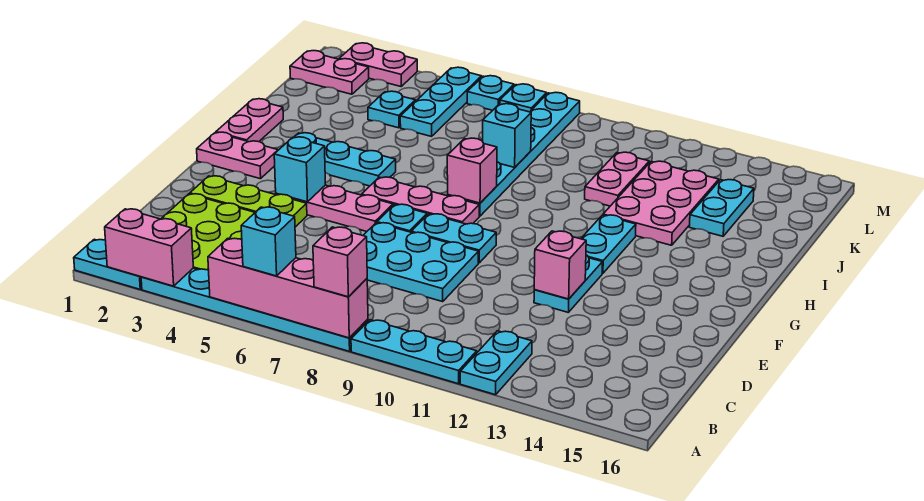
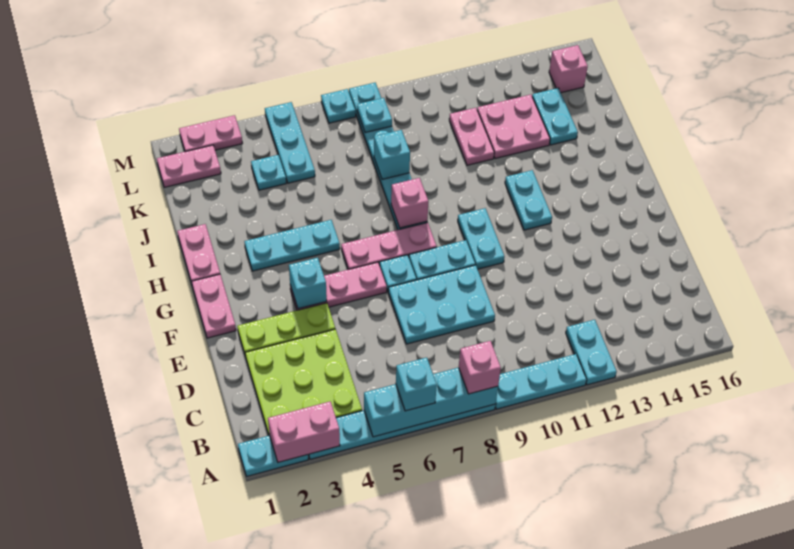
pink 1x4 brick [208,238,368,338] -> cyan 1x4 brick [364,368,498,437]
cyan 1x2 plate [534,255,602,312] -> cyan 1x2 plate moved to [458,208,504,269]
pink 1x1 brick [534,231,586,299] -> pink 1x1 brick moved to [549,45,588,93]
pink 1x2 plate [197,132,278,179] -> pink 1x2 plate turned to [192,274,236,338]
pink 2x3 plate [603,161,719,245] -> pink 2x2 plate [477,95,550,159]
cyan 1x1 plate [467,76,514,110] -> cyan 1x1 plate moved to [357,98,392,133]

